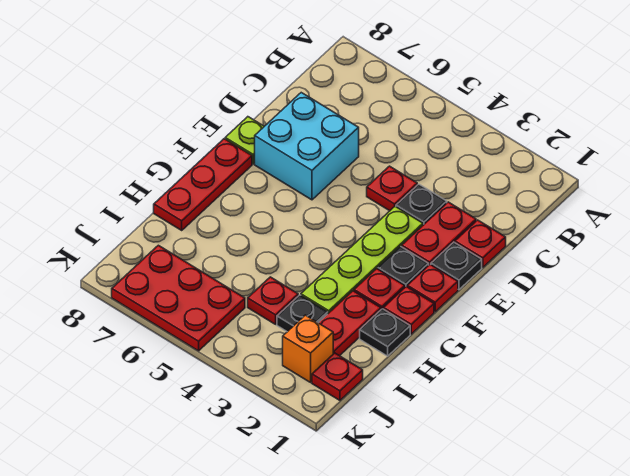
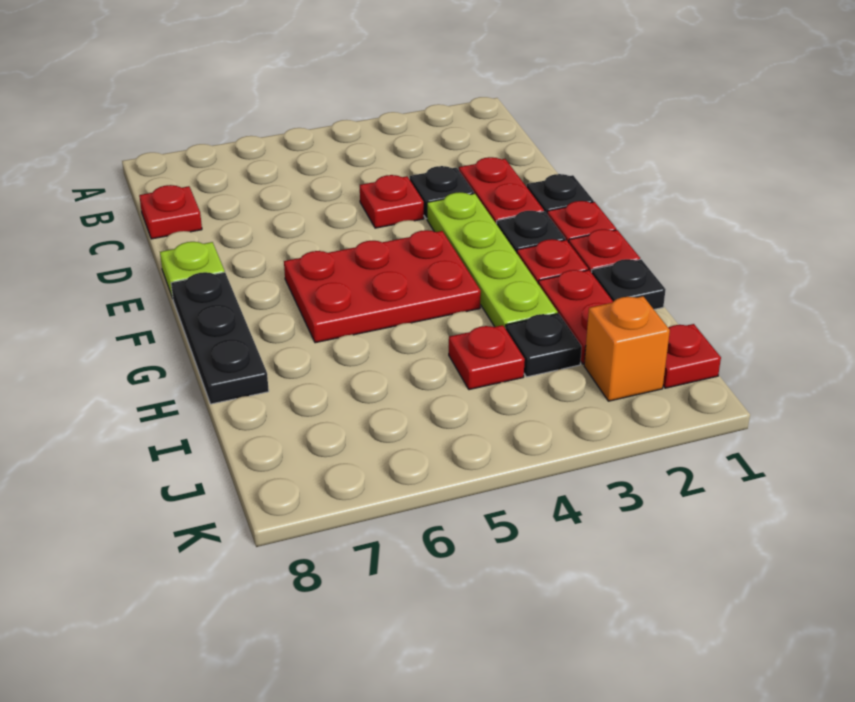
red 1x1 plate [455,220,506,267] -> red 1x1 plate moved to [139,185,202,239]
cyan 2x2 brick [255,93,359,200] -> none
red 1x3 plate [154,139,252,230] -> black 1x3 plate [171,272,269,404]
red 2x3 plate [112,245,245,351] -> red 2x3 plate moved to [284,230,481,343]

